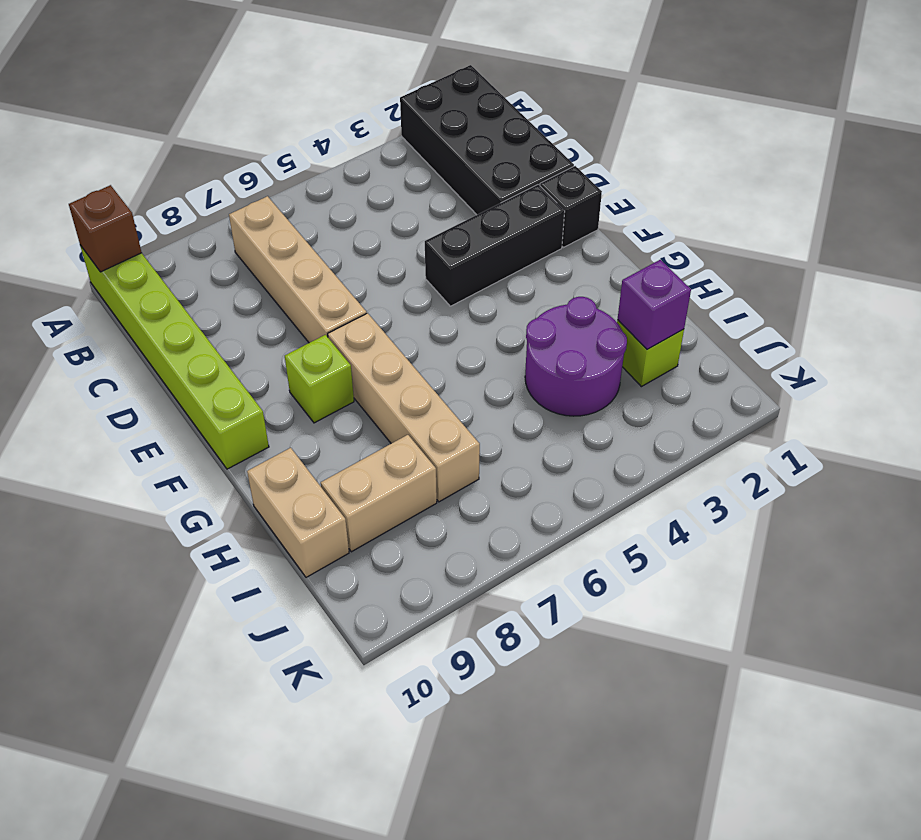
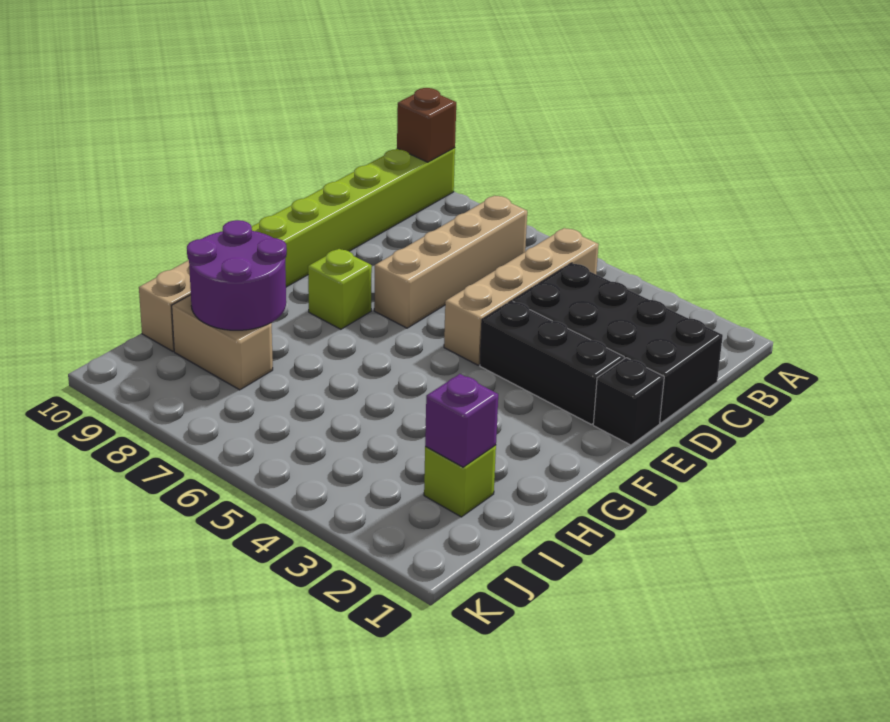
black 2x4 brick [400,65,574,215] -> black 2x4 brick turned to [513,263,723,423]
tan 1x4 brick [328,313,480,502] -> tan 1x4 brick moved to [444,228,599,365]
purple 2x2 round brick [525,297,627,416] -> purple 2x2 round brick moved to [187,220,287,330]

